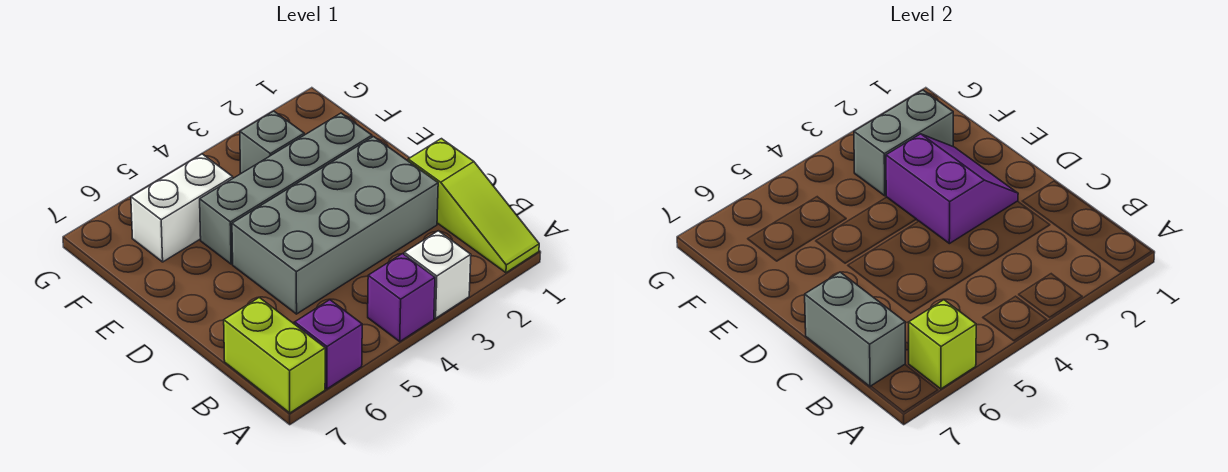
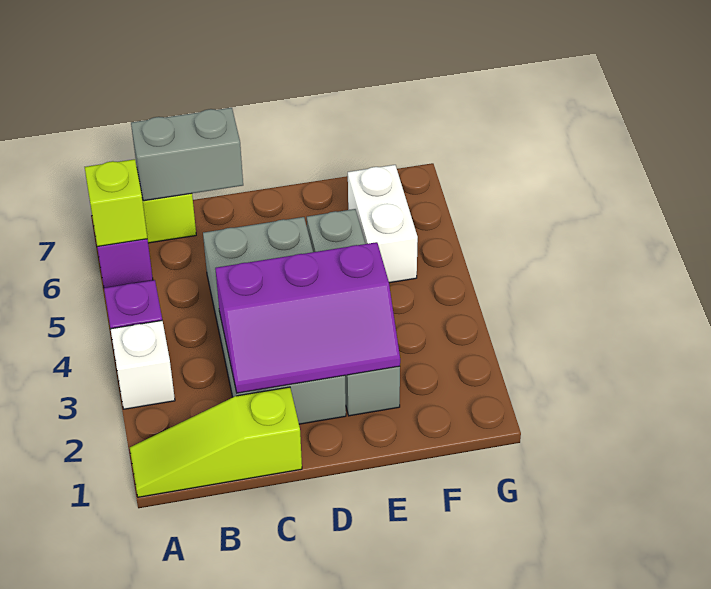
purple 2x2 slope [886,134,1018,244] -> purple 2x3 slope [215,242,400,393]
grey 1x2 brick [854,90,953,196] -> none
grey 1x1 brick [240,111,304,173] -> none

